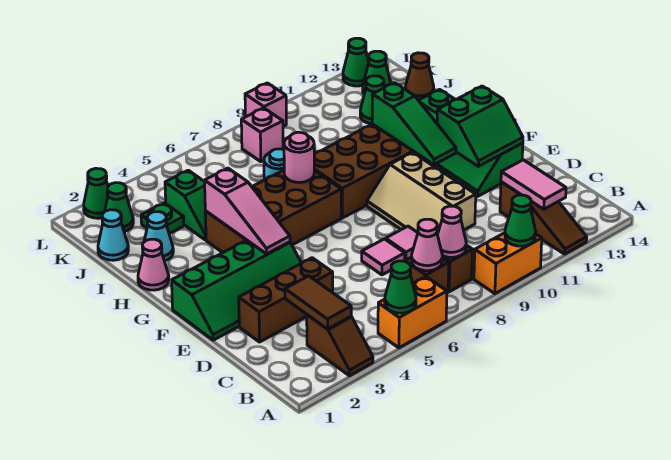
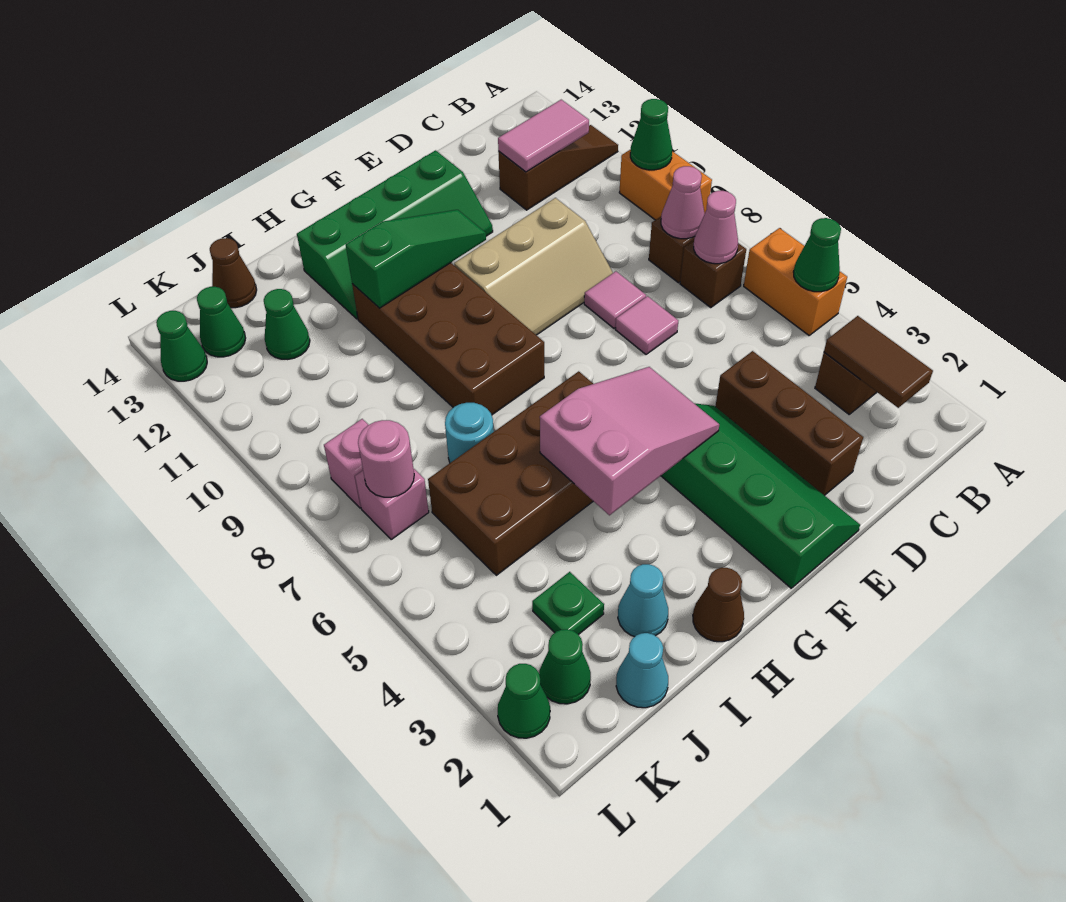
brown 1x2 tile [285,276,351,329] -> brown 1x2 tile turned to [824,316,933,408]
green 2x2 slope [437,86,523,166] -> none
pink 1x3 slope [205,168,290,254] -> pink 2x3 slope [540,367,719,515]
brown 2x4 brick [205,170,341,253] -> brown 2x4 brick turned to [428,371,593,575]
pink 1x1 cone [138,239,169,290] -> brown 1x1 cone [693,568,744,642]
pink 1x1 round brick [284,132,314,182] -> pink 1x1 round brick moved to [358,420,414,497]
green 1x2 slope [165,170,206,240] -> none
pink 1x1 brick [245,83,286,126] -> pink 1x1 brick moved to [355,468,429,540]

